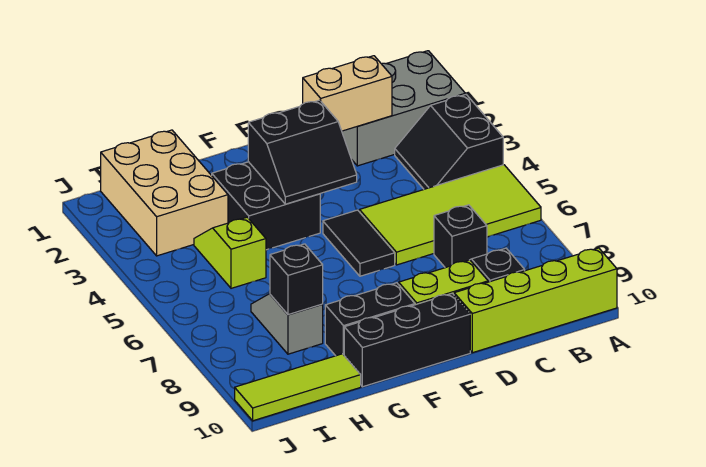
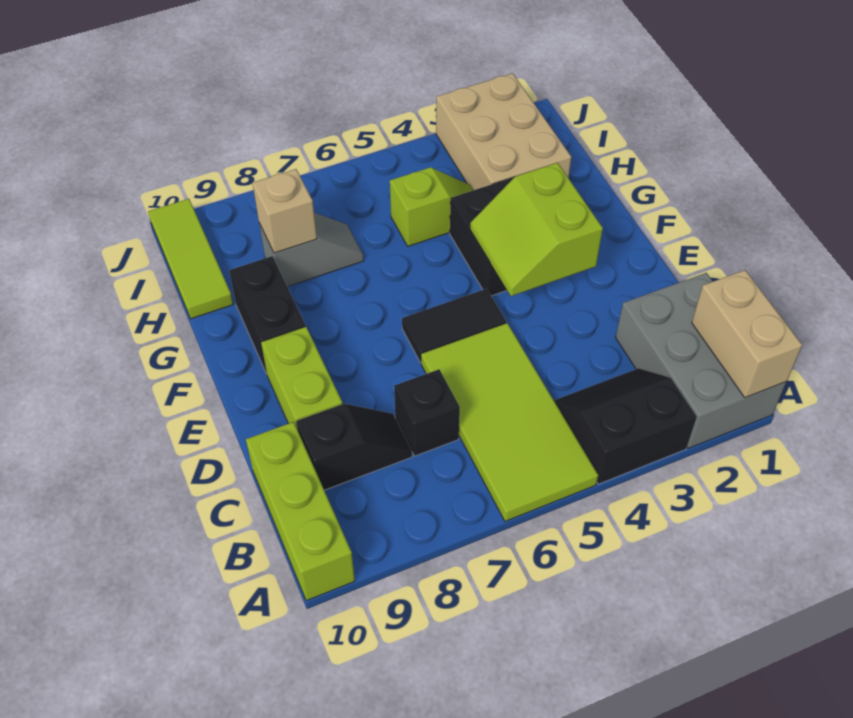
lime 1x4 brick [454,248,617,353] -> lime 1x3 brick [246,422,355,601]
tan 1x2 brick [303,56,392,131] -> tan 1x2 brick moved to [692,270,802,398]
black 2x2 slope [248,100,357,204] -> lime 2x2 slope [470,163,603,296]
black 1x3 brick [344,293,470,387] -> none
tan 2x3 brick [101,130,228,256] -> tan 2x3 brick turned to [436,73,571,190]
black 1x1 brick [270,244,323,315] -> tan 1x1 brick [253,169,317,253]

